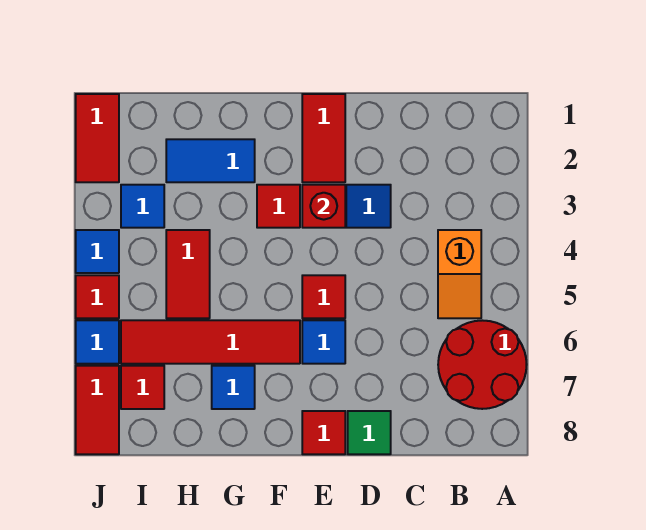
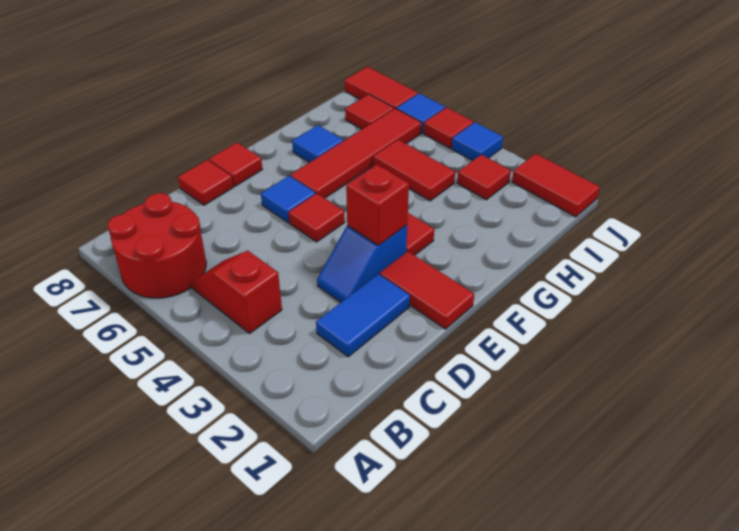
orange 1x2 slope [438,230,481,318] -> red 1x2 slope [191,250,282,333]
green 1x1 tile [348,411,391,454] -> red 1x1 tile [178,160,233,205]
blue 1x2 tile [166,139,255,182] -> blue 1x2 tile moved to [316,274,410,357]
blue 1x1 tile [121,185,164,228] -> red 1x1 tile [457,155,511,200]

